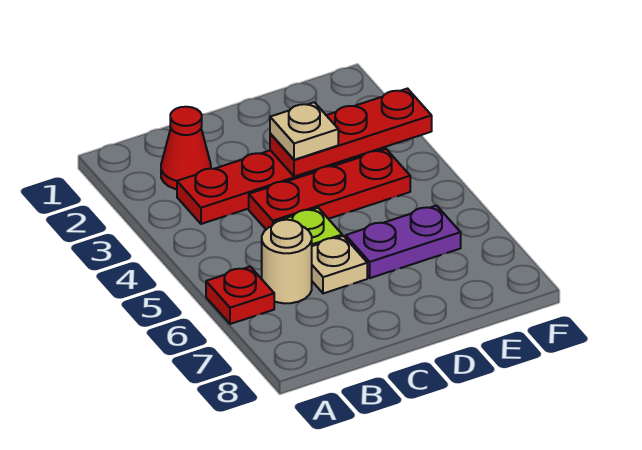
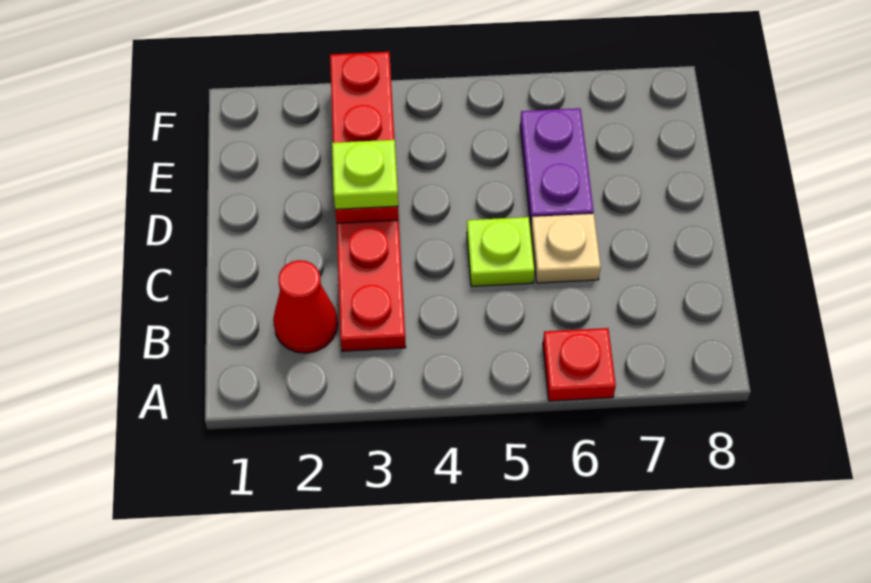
tan 1x1 round brick [262,220,312,303] -> none
red 1x3 plate [249,149,410,229] -> none
tan 1x1 plate [270,102,338,160] -> lime 1x1 plate [332,140,398,210]

